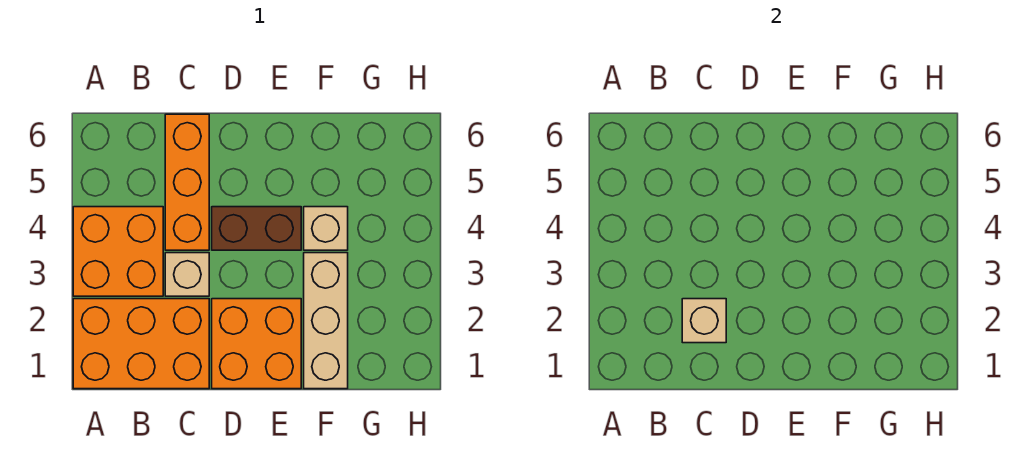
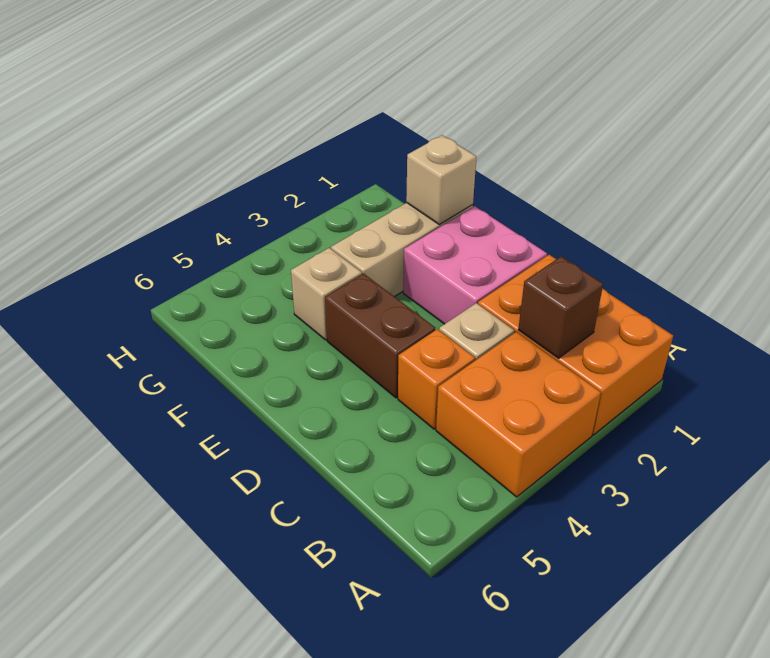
none -> brown 1x1 brick [518,257,603,358]
tan 1x1 brick [682,299,726,343] -> tan 1x1 brick moved to [406,135,476,224]
orange 1x3 brick [165,114,209,250] -> orange 1x1 brick [398,329,475,429]
orange 2x2 brick [212,299,301,389] -> pink 2x2 brick [403,206,547,324]

